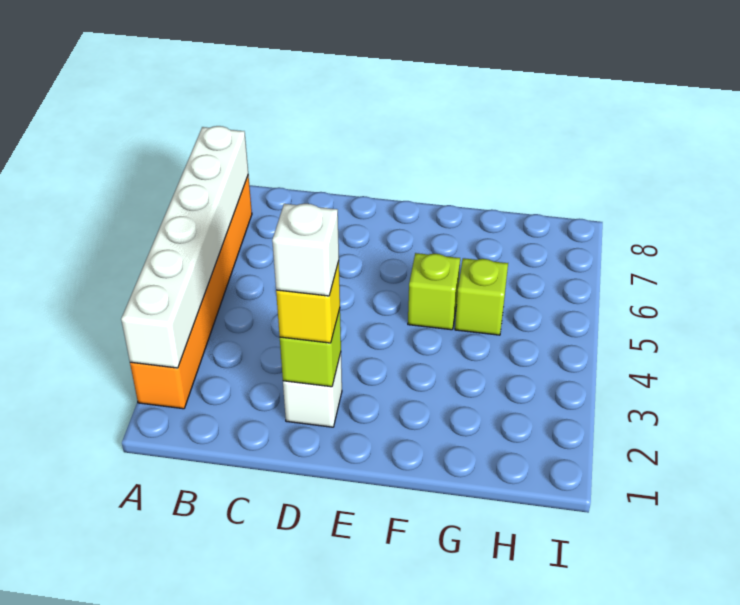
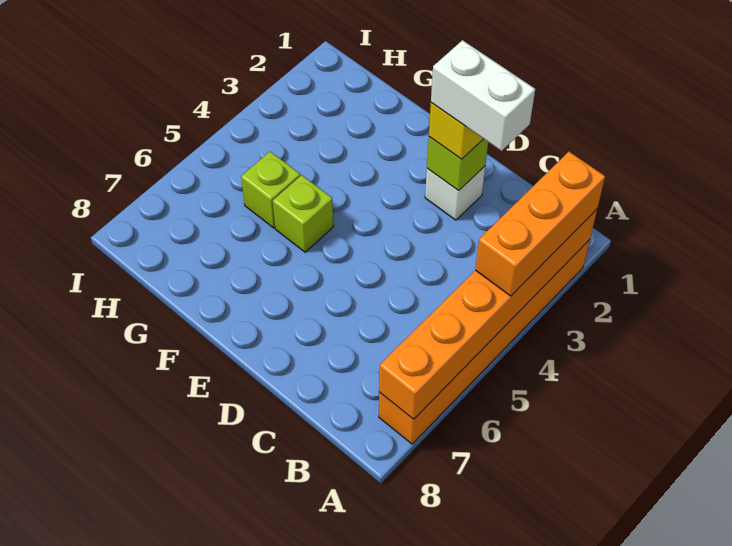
white 1x6 brick [121,126,248,368] -> orange 1x6 brick [379,209,597,419]
none -> orange 1x3 brick [475,152,605,296]
white 1x1 brick [272,204,339,296] -> white 1x2 brick [431,40,535,151]

